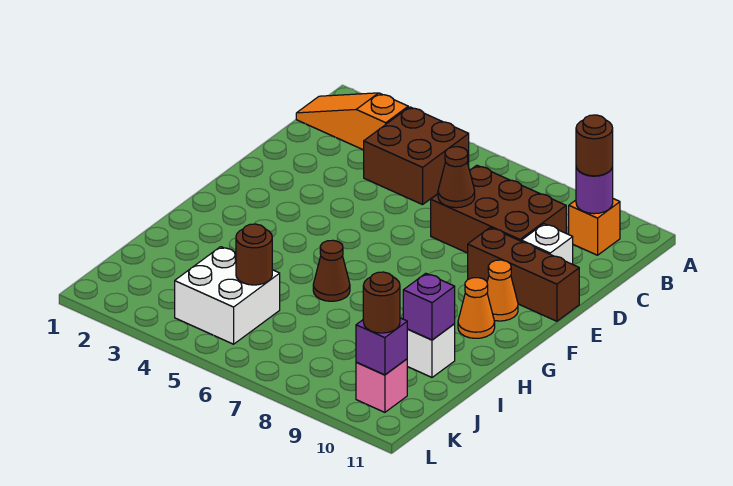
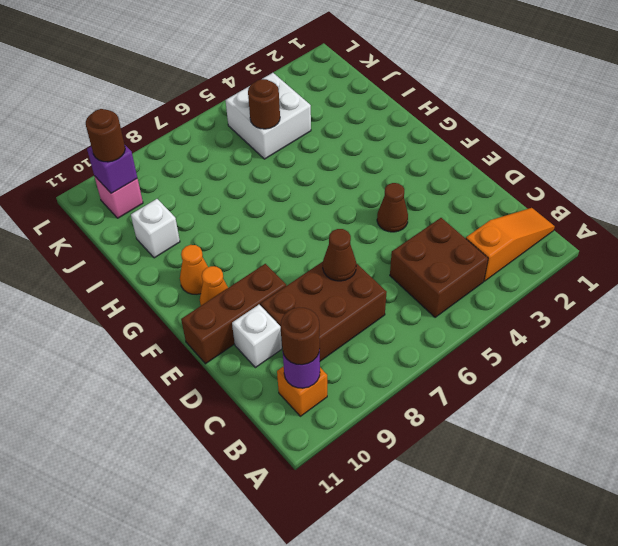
brown 1x1 cone [313,240,350,301] -> brown 1x1 cone moved to [377,183,408,232]
purple 1x1 brick [403,273,455,340] -> none

